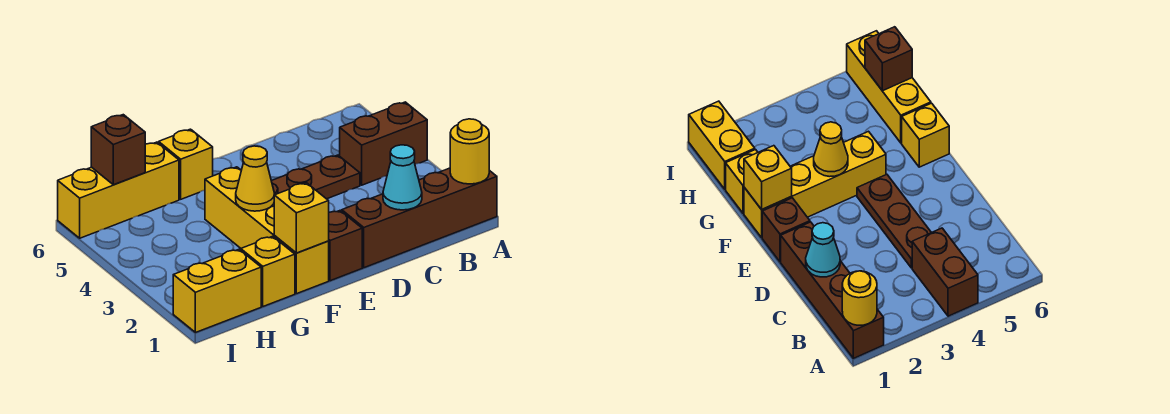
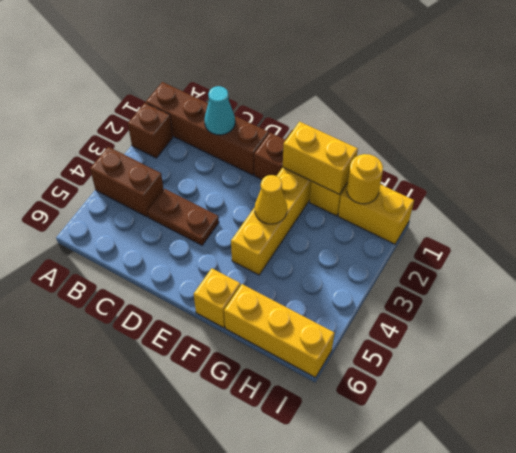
yellow 1x1 round brick [450,119,489,184] -> yellow 1x1 round brick moved to [347,154,383,204]
brown 1x3 plate [272,155,360,199] -> brown 1x2 plate [147,189,219,245]
yellow 1x1 brick [274,183,329,253] -> yellow 1x2 brick [283,122,358,194]
brown 1x1 brick [91,115,145,185] -> brown 1x1 brick moved to [128,103,173,158]

